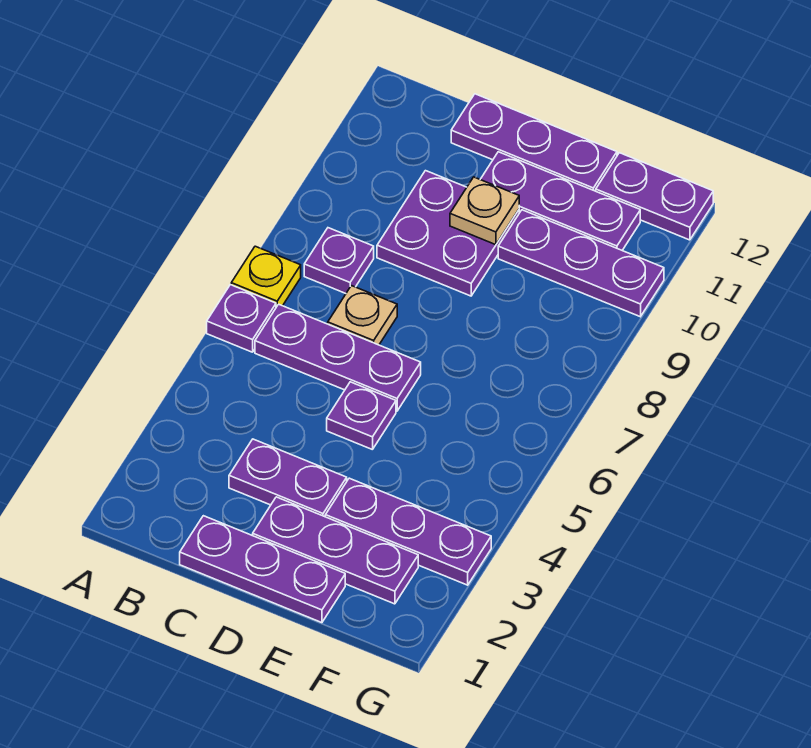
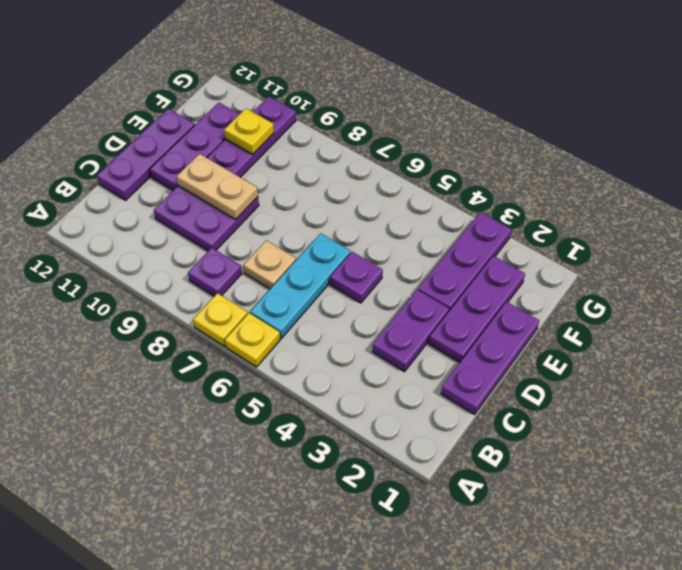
purple 1x1 plate [207,285,276,352] -> yellow 1x1 plate [225,313,280,367]
purple 1x3 plate [255,304,421,411] -> cyan 1x3 plate [250,233,351,338]
tan 1x1 plate [450,177,519,245] -> tan 1x2 plate [177,154,258,219]
none -> yellow 1x1 plate [224,109,274,154]
purple 1x2 plate [596,153,713,240] -> none

